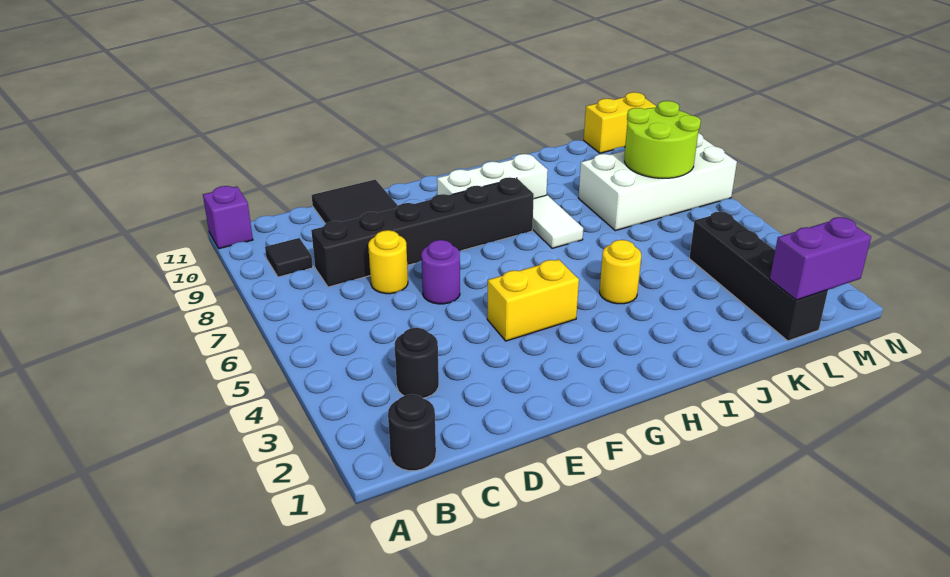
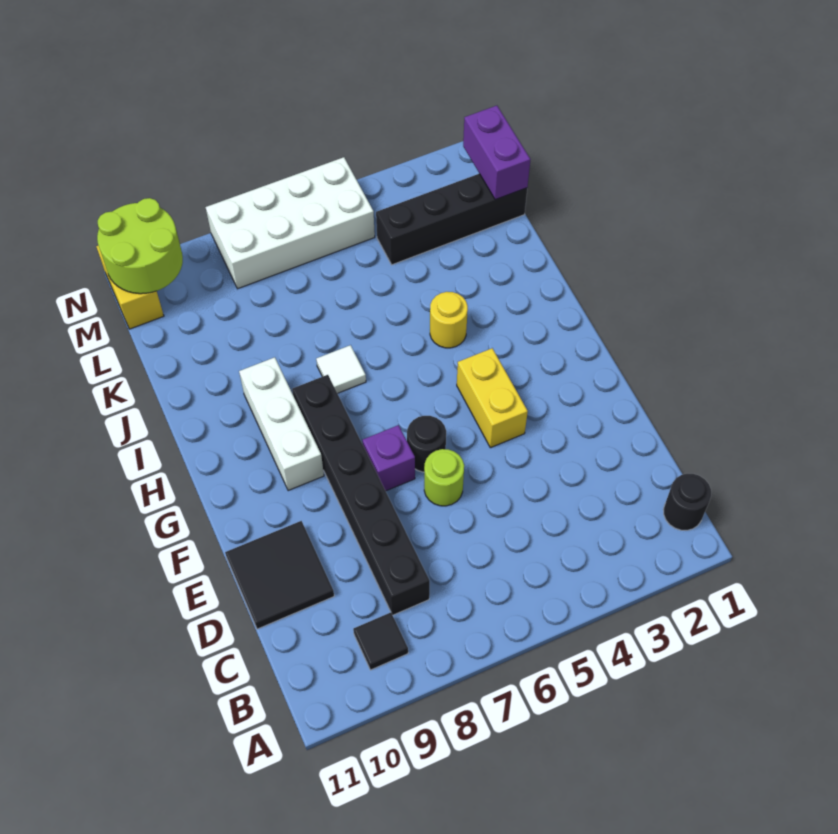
purple 1x1 brick [203,186,253,249] -> purple 1x1 brick moved to [362,425,415,491]
black 1x1 round brick [395,328,439,398] -> black 1x1 round brick moved to [407,416,446,472]
yellow 1x1 round brick [368,230,408,294] -> none
purple 1x1 round brick [421,240,460,304] -> lime 1x1 round brick [424,449,464,506]
white 1x2 tile [532,195,583,248] -> white 1x1 tile [316,345,366,393]
white 2x4 brick [579,133,737,231] -> white 2x4 brick turned to [206,157,375,289]
lime 2x2 round brick [624,101,701,178] -> lime 2x2 round brick moved to [97,198,183,294]

